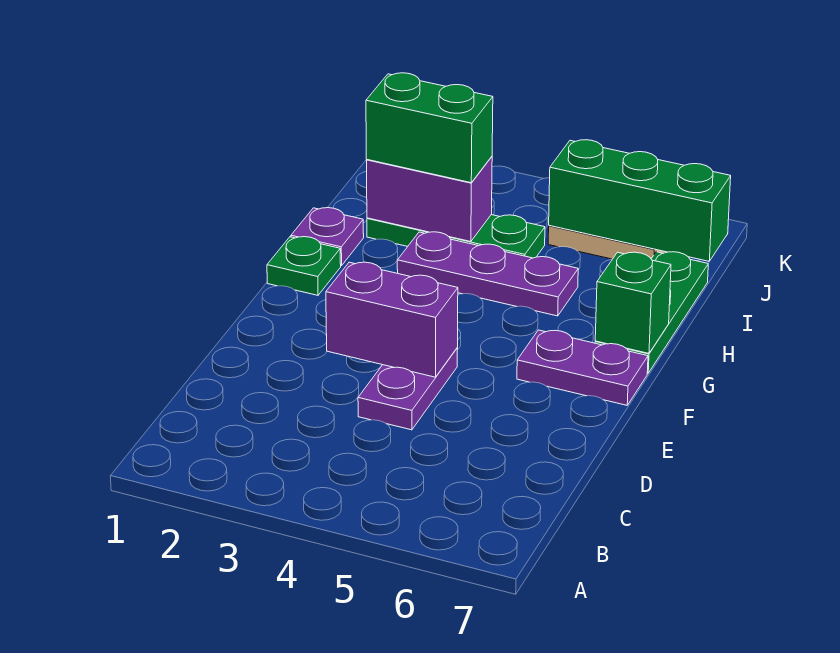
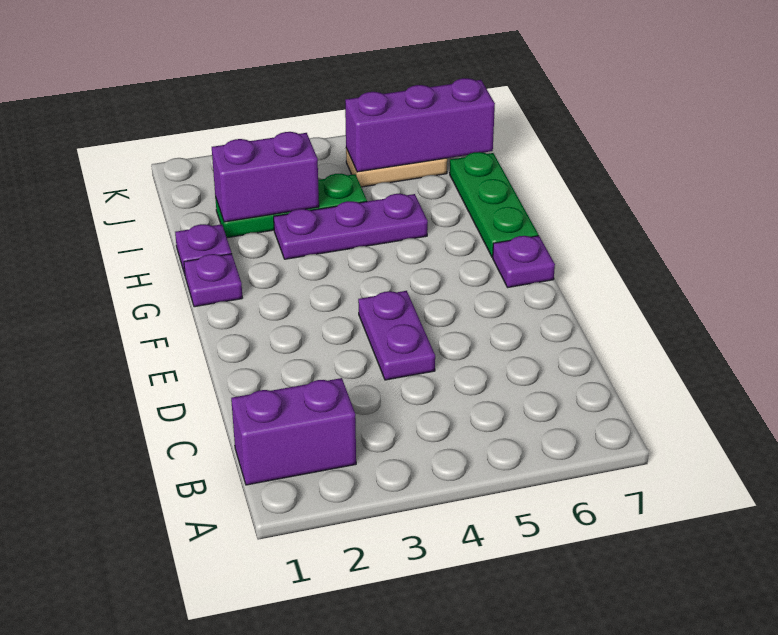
purple 1x2 brick [326,262,458,377] -> purple 1x2 brick moved to [231,378,356,485]
purple 1x2 plate [517,330,648,405] -> purple 1x1 plate [493,236,555,288]
green 1x1 plate [267,237,341,295] -> purple 1x1 plate [184,254,242,307]
green 1x1 brick [595,252,671,353] -> none
green 1x2 brick [366,73,493,183] -> none
green 1x3 brick [549,140,731,261] -> purple 1x3 brick [345,78,495,172]

